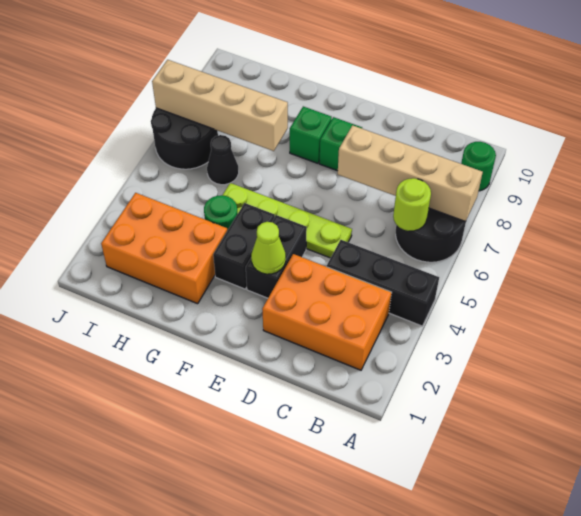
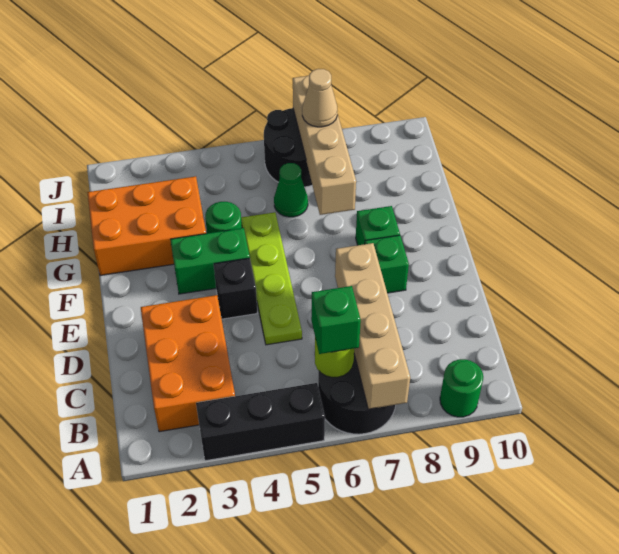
black 1x3 brick [326,240,439,326] -> black 1x3 brick turned to [196,383,325,461]
none -> green 1x1 brick [311,286,361,354]
black 1x2 brick [246,215,307,298] -> black 1x1 brick [214,258,257,319]
lime 1x1 cone [251,222,286,274] -> none
black 1x2 brick [213,203,275,289] -> green 1x2 brick [170,228,250,294]
orange 2x3 brick [101,193,227,304] -> orange 2x3 brick turned to [87,176,206,276]
black 1x1 cone [207,135,239,185] -> green 1x1 cone [274,163,308,217]
none -> tan 1x1 cone [302,69,337,127]

